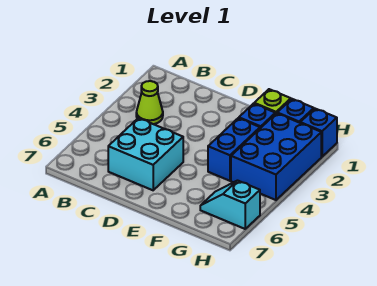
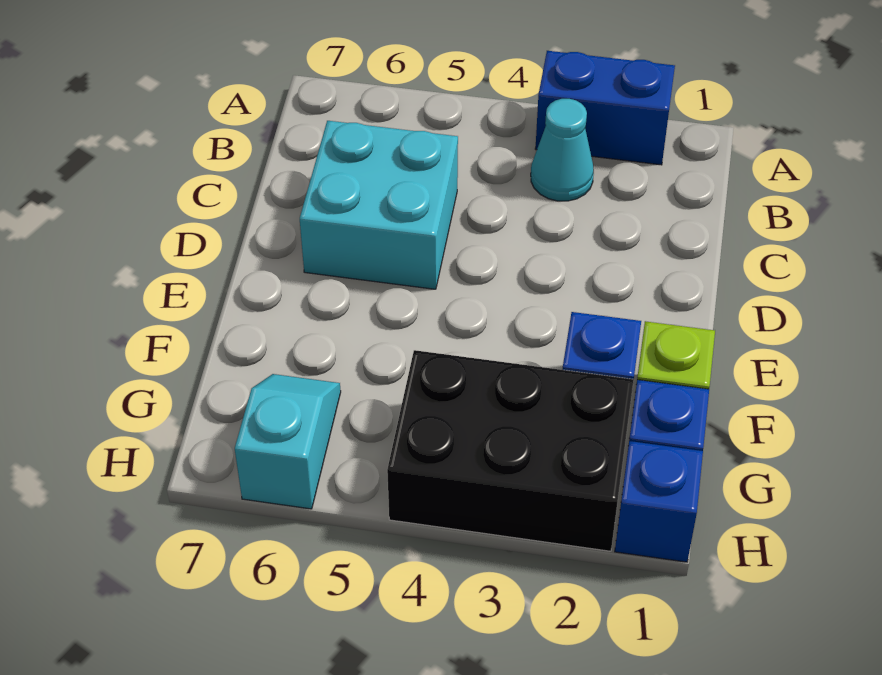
lime 1x1 cone [136,81,163,124] -> cyan 1x1 cone [531,99,594,201]
blue 1x2 brick [208,118,260,181] -> blue 1x2 brick moved to [535,51,675,165]
blue 2x3 brick [231,113,321,200] -> black 2x3 brick [387,350,634,551]

